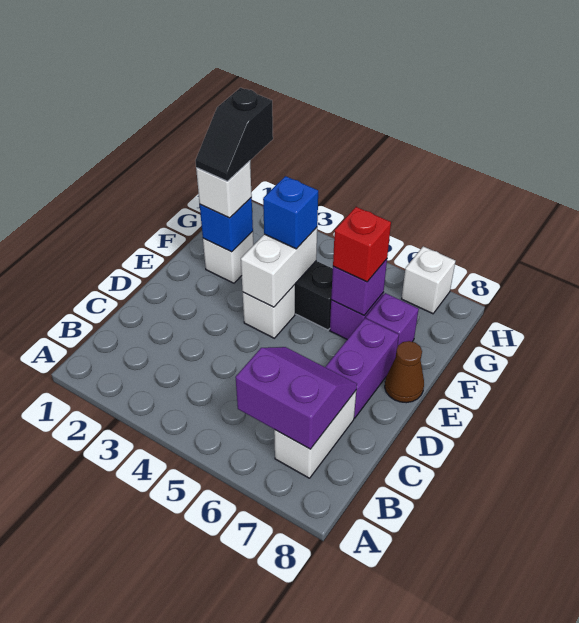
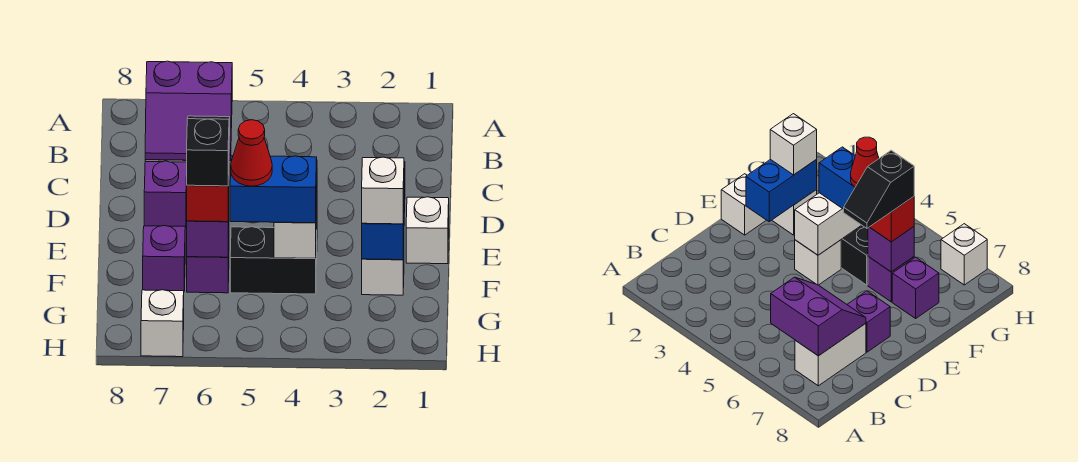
purple 1x2 brick [325,318,399,418] -> purple 1x1 brick [144,161,187,228]
none -> white 1x1 brick [406,197,449,264]
brown 1x1 cone [385,341,424,403] -> none
blue 1x1 brick [200,198,253,252] -> blue 1x2 brick [362,162,405,260]
black 1x2 slope [196,88,273,181] -> black 1x2 slope moved to [186,116,230,186]
blue 1x1 brick [263,176,318,249] -> blue 1x2 brick [230,156,317,223]
none -> red 1x1 cone [231,120,272,186]

